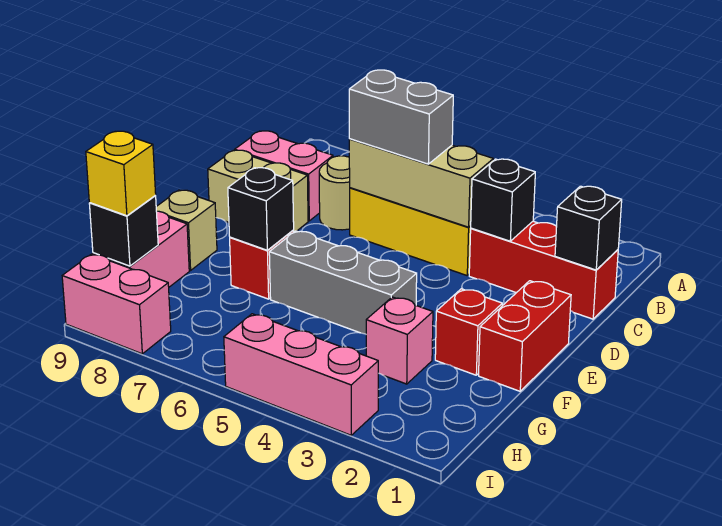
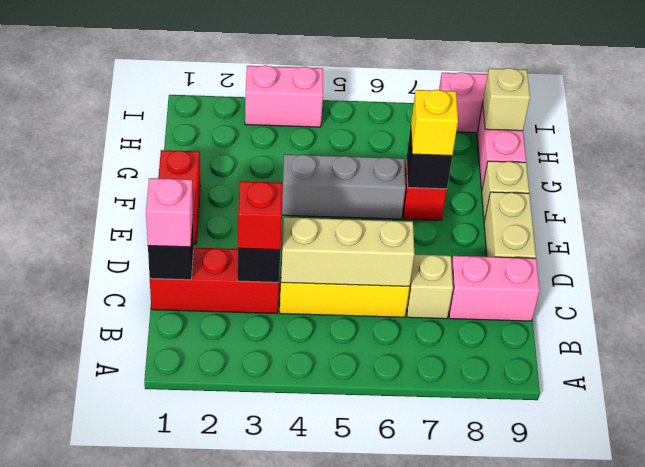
grey 1x2 brick [349,70,453,164] -> none
tan 1x1 round brick [319,156,350,230] -> tan 1x1 brick [407,254,453,319]
tan 1x2 brick [208,150,308,232] -> tan 1x2 brick turned to [484,192,536,258]
red 1x1 brick [435,289,502,375] -> red 1x1 brick moved to [238,181,283,250]
pink 1x1 brick [366,297,433,384] -> pink 1x1 brick moved to [146,178,193,247]
black 1x1 brick [89,196,158,266] -> tan 1x1 brick [483,68,530,131]
yellow 1x1 brick [86,131,156,216] -> yellow 1x1 brick moved to [411,90,458,156]
pink 1x3 brick [224,314,378,435] -> pink 1x2 brick [245,65,323,127]

